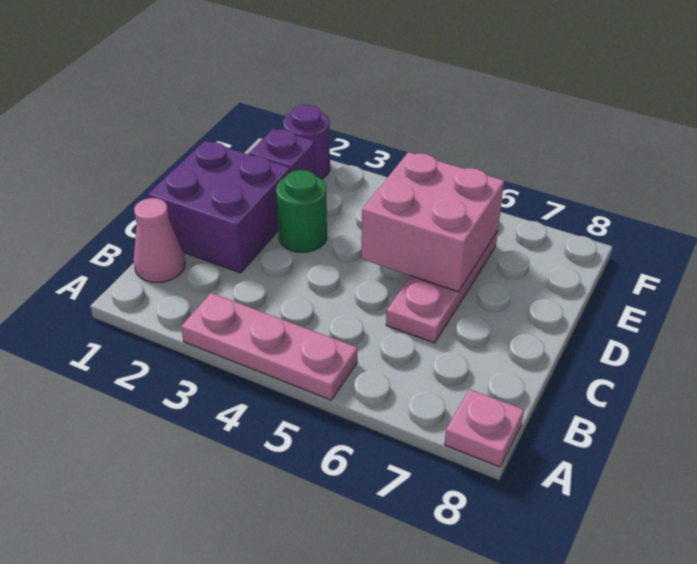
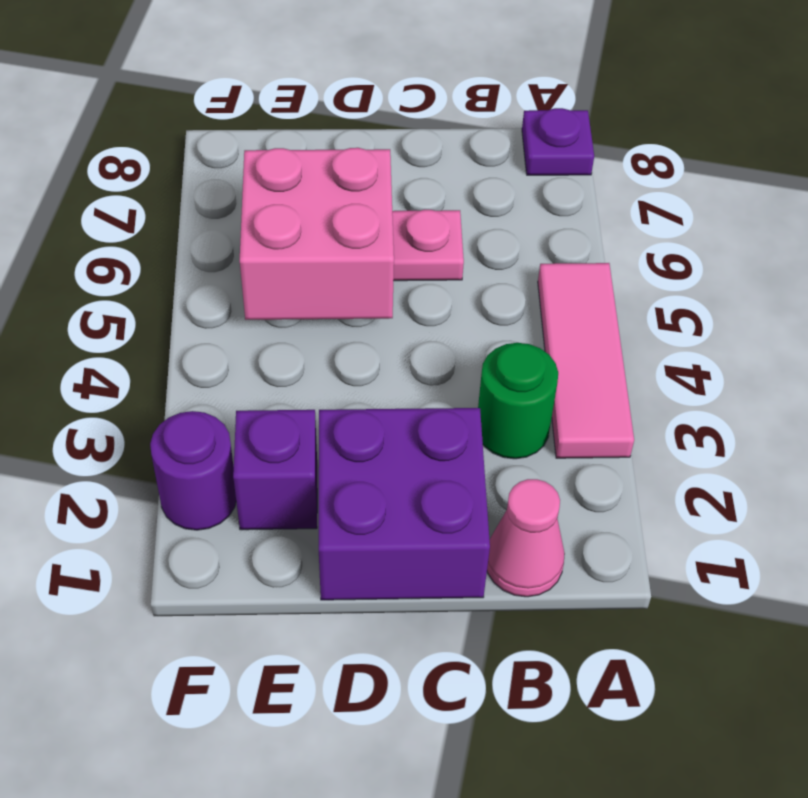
pink 1x3 plate [181,293,357,400] -> pink 1x3 tile [538,263,634,458]
pink 1x1 plate [445,389,524,467] -> purple 1x1 plate [522,108,594,175]
green 1x1 round brick [276,170,327,252] -> green 1x1 round brick moved to [478,343,558,459]

